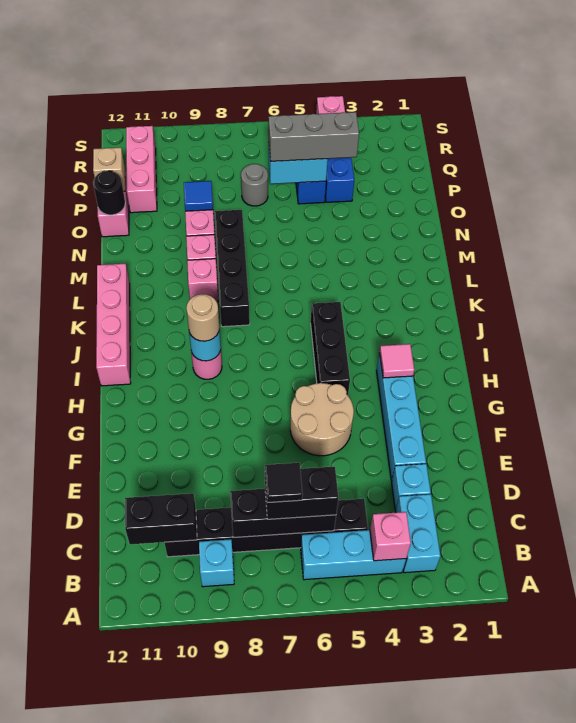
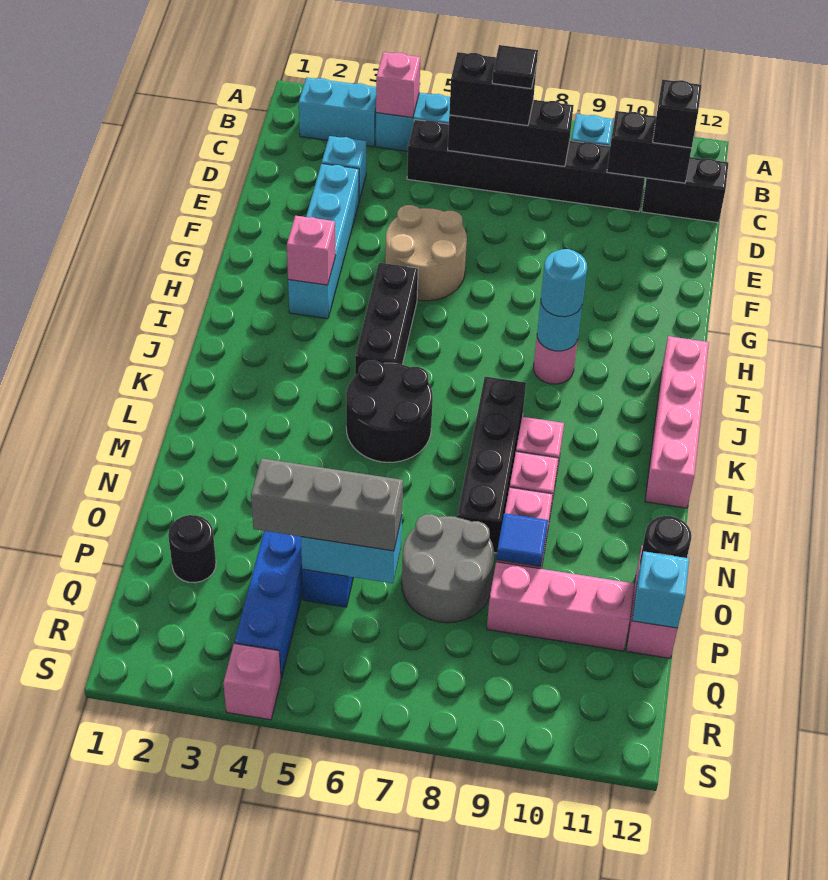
cyan 1x2 brick [396,494,440,573] -> cyan 1x2 brick turned to [299,77,376,147]
none -> black 1x2 brick [642,157,728,223]
none -> black 1x1 brick [653,80,702,148]
pink 1x1 tile [380,344,414,378] -> pink 1x1 brick [287,216,336,285]
tan 1x1 round brick [186,294,219,341] -> cyan 1x1 round brick [541,249,587,317]
none -> black 2x2 round brick [346,360,433,462]
none -> black 1x1 round brick [168,515,216,583]
grey 1x1 round brick [241,164,268,206] -> grey 2x2 round brick [402,514,495,623]
pink 1x3 brick [126,126,157,213] -> pink 1x3 brick turned to [487,562,635,651]
tan 1x1 brick [93,148,125,191] -> cyan 1x1 brick [632,551,689,628]

